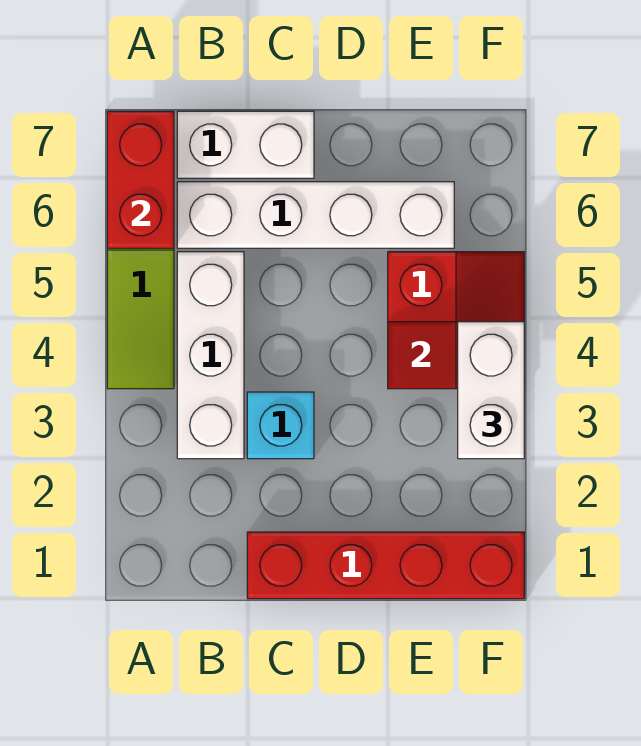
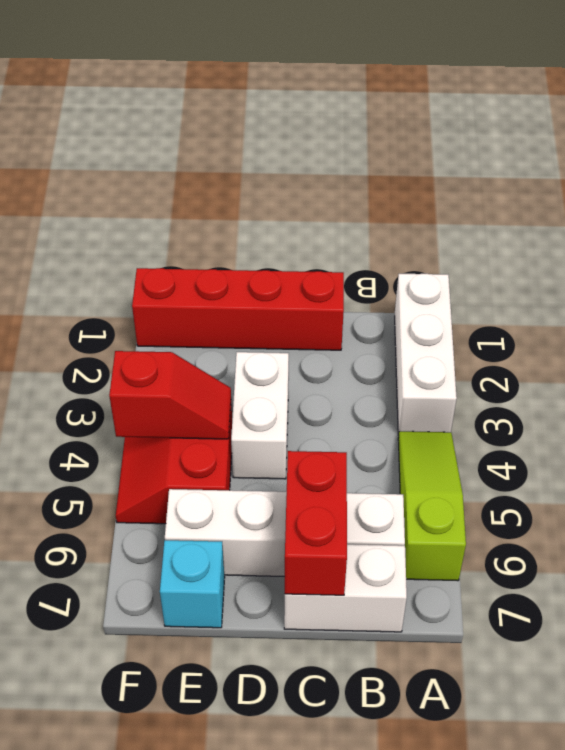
red 1x2 brick [107,111,174,248] -> red 1x2 brick moved to [285,451,347,595]
white 1x3 brick [177,252,244,459] -> white 1x3 brick moved to [395,274,457,436]
cyan 1x1 brick [247,392,314,459] -> cyan 1x1 brick moved to [160,540,225,628]
white 1x2 brick [458,322,524,459] -> white 1x2 brick moved to [231,352,289,479]

